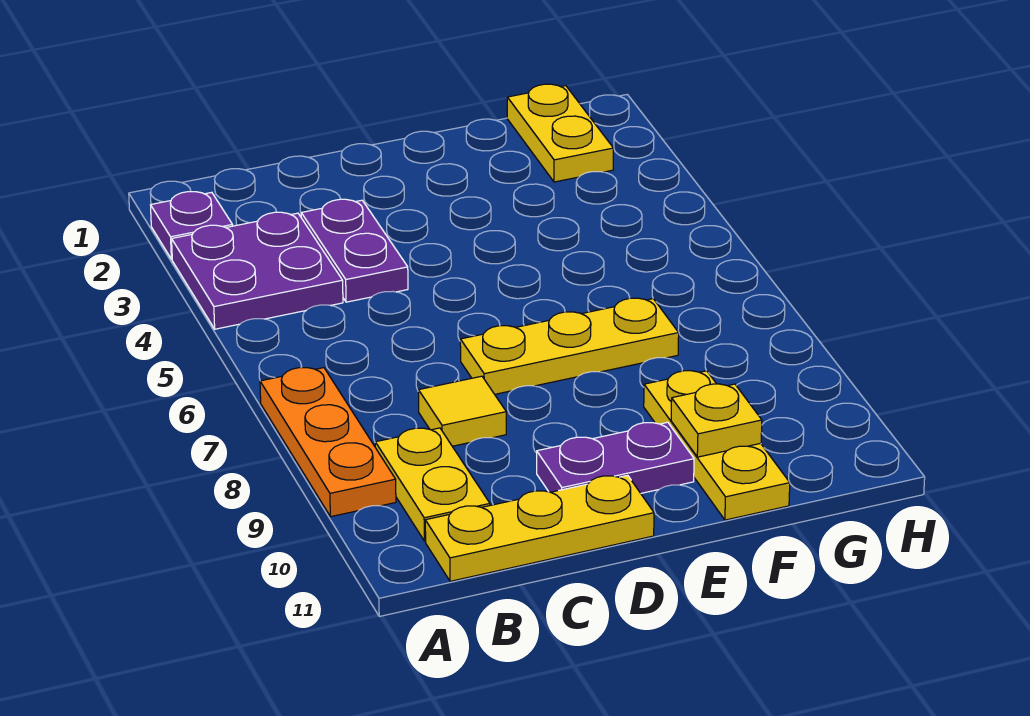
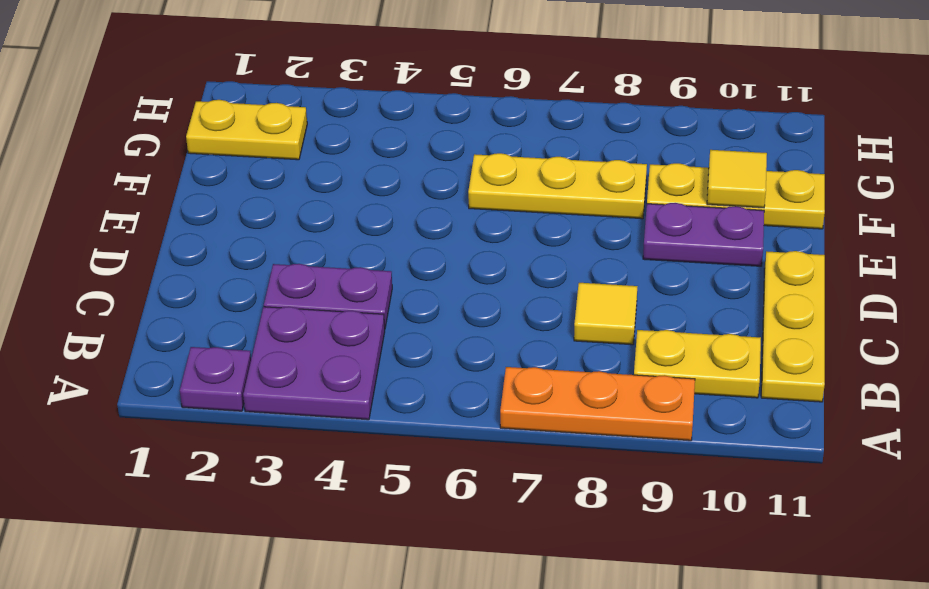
yellow 1x3 plate [460,298,679,394] -> yellow 1x3 plate turned to [468,153,647,219]
purple 1x2 plate [537,422,694,493] -> purple 1x2 plate turned to [643,203,764,266]
yellow 1x1 plate [671,384,762,457] -> yellow 1x1 tile [707,150,767,208]

